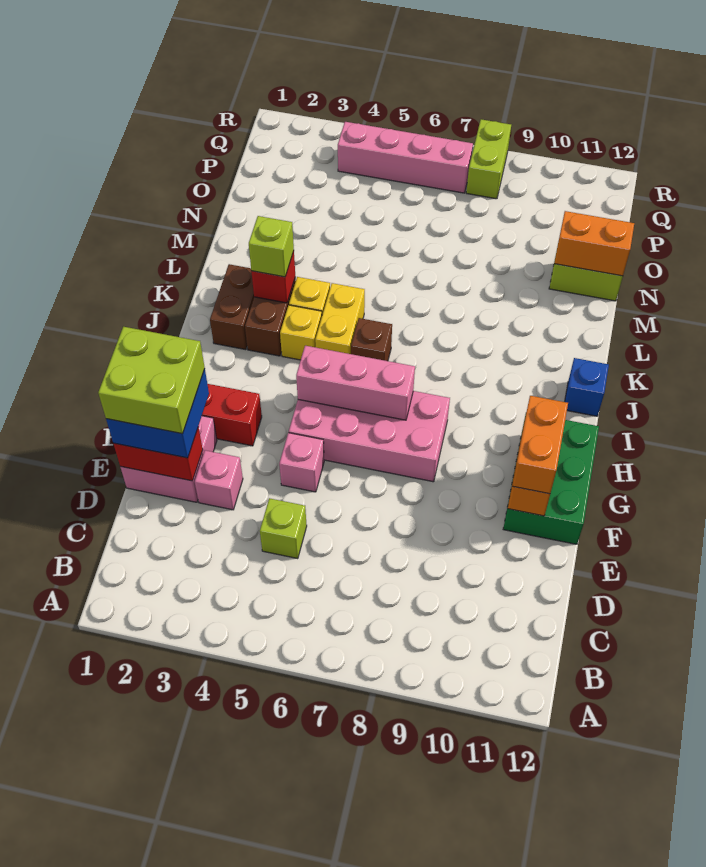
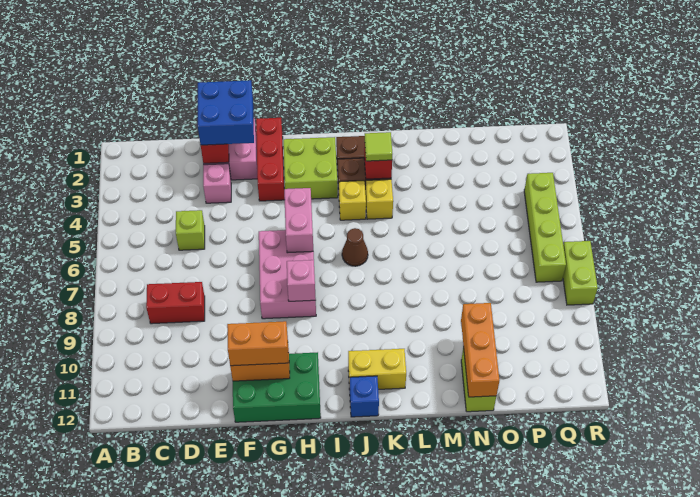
none -> red 1x2 brick [146,282,205,324]
lime 2x2 brick [98,327,205,434] -> lime 2x2 brick moved to [283,137,338,199]
pink 1x1 brick [279,433,324,492] -> pink 1x1 brick moved to [287,260,316,301]
pink 2x4 brick [289,391,450,482] -> pink 2x3 brick [259,230,316,319]
pink 1x3 brick [296,346,415,420] -> pink 1x2 brick [284,188,313,253]
yellow 1x2 brick [315,283,365,354] -> yellow 1x2 brick moved to [348,349,406,390]
brown 1x1 brick [351,318,392,361] -> brown 1x1 cone [342,228,368,266]
lime 1x1 brick [249,216,294,277] -> lime 1x1 tile [365,132,392,161]
orange 1x2 brick [554,211,634,276] -> orange 1x3 brick [461,303,499,397]
pink 1x4 brick [338,122,473,193] -> lime 1x4 brick [524,173,566,282]
lime 1x2 brick [466,119,511,199] -> lime 1x2 brick turned to [563,241,598,305]

